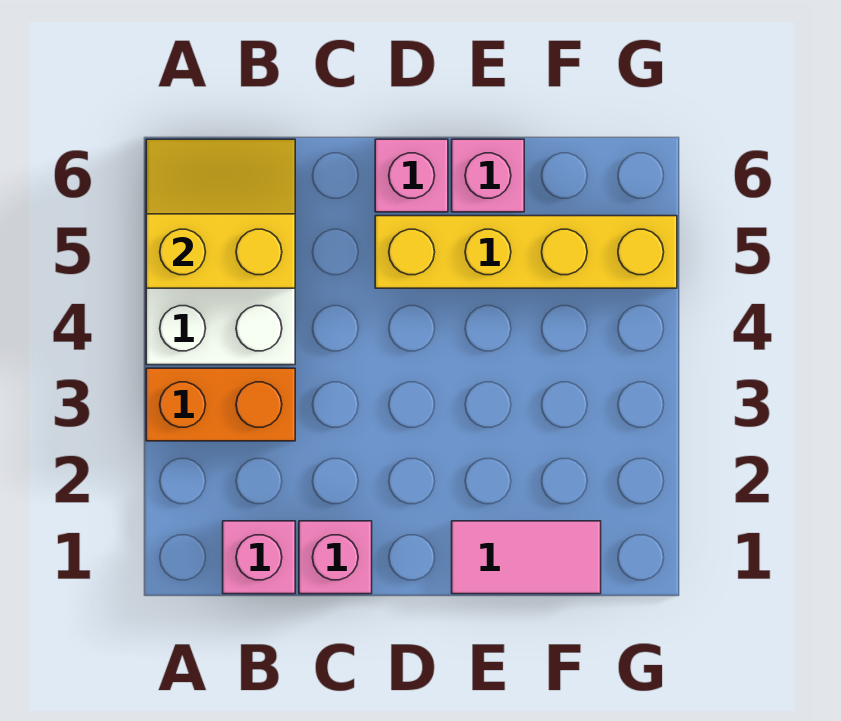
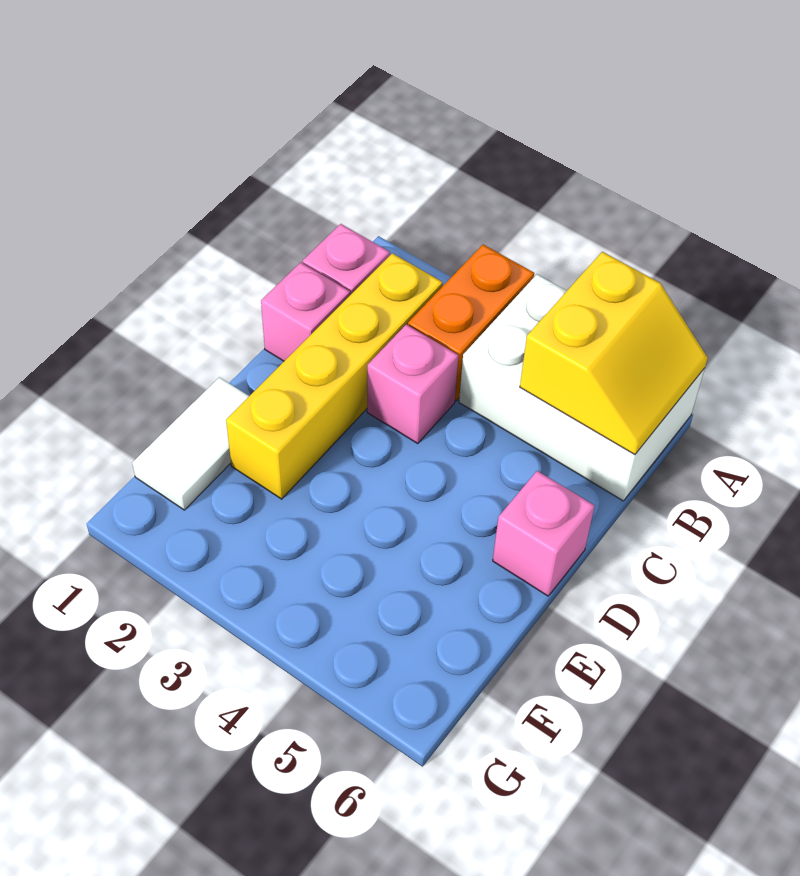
yellow 1x4 brick [375,216,677,288] -> yellow 1x4 brick moved to [226,253,443,499]
pink 1x2 tile [452,521,601,594] -> white 1x2 tile [132,377,249,510]
pink 1x1 brick [452,139,524,212] -> pink 1x1 brick moved to [367,324,459,444]

